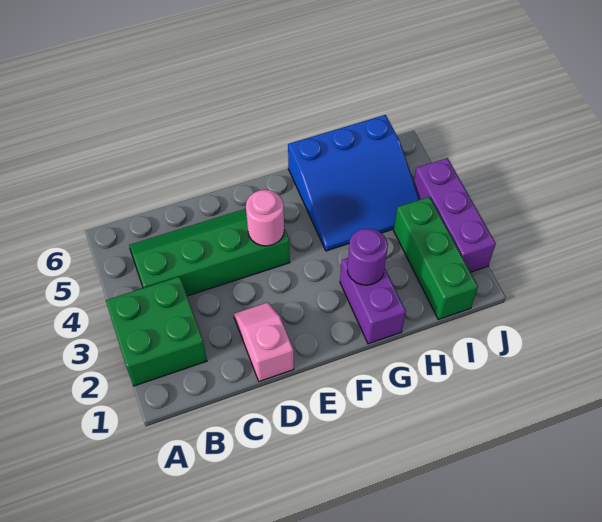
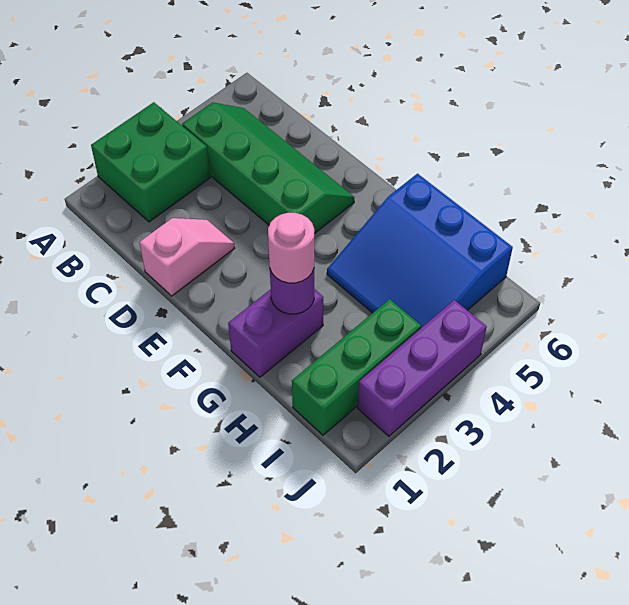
pink 1x1 round brick [246,190,284,246] -> pink 1x1 round brick moved to [268,213,314,283]

